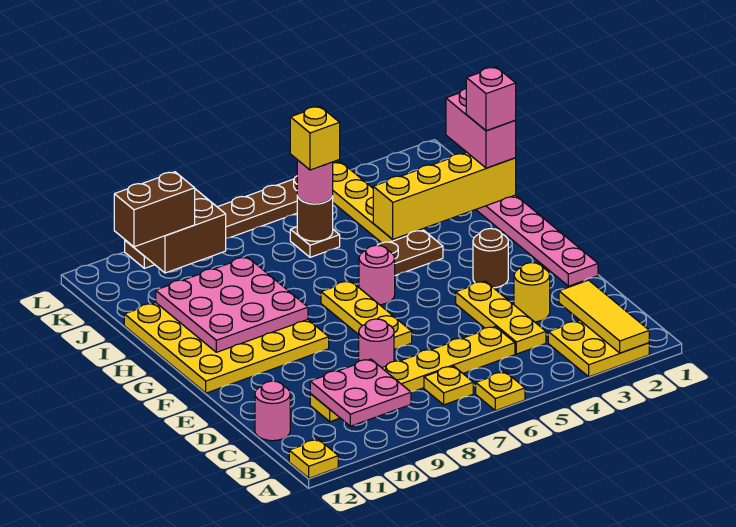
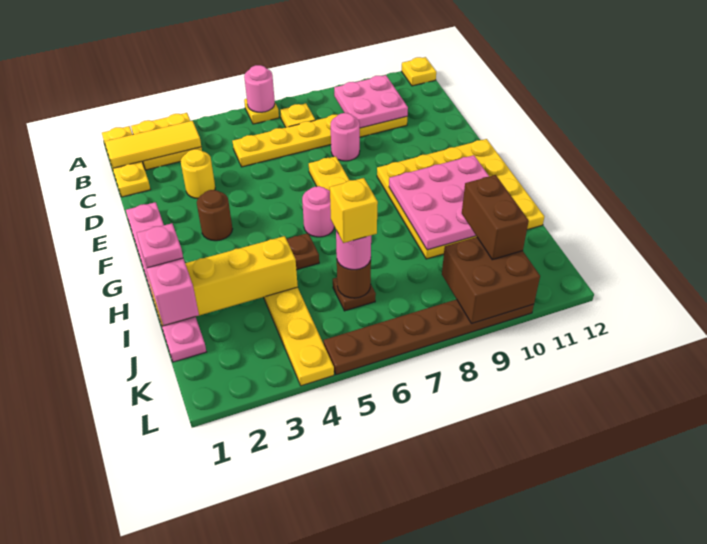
yellow 1x3 tile [559,280,649,353] -> yellow 1x3 tile turned to [105,121,201,168]
yellow 1x3 plate [456,281,546,354] -> yellow 1x3 plate moved to [102,126,151,197]
pink 1x1 round brick [255,381,290,441] -> pink 1x1 round brick moved to [244,65,275,112]
pink 1x1 brick [466,67,516,131] -> pink 1x1 plate [137,223,183,268]
brown 1x2 brick [114,172,195,247] -> brown 1x2 brick turned to [462,175,529,260]

